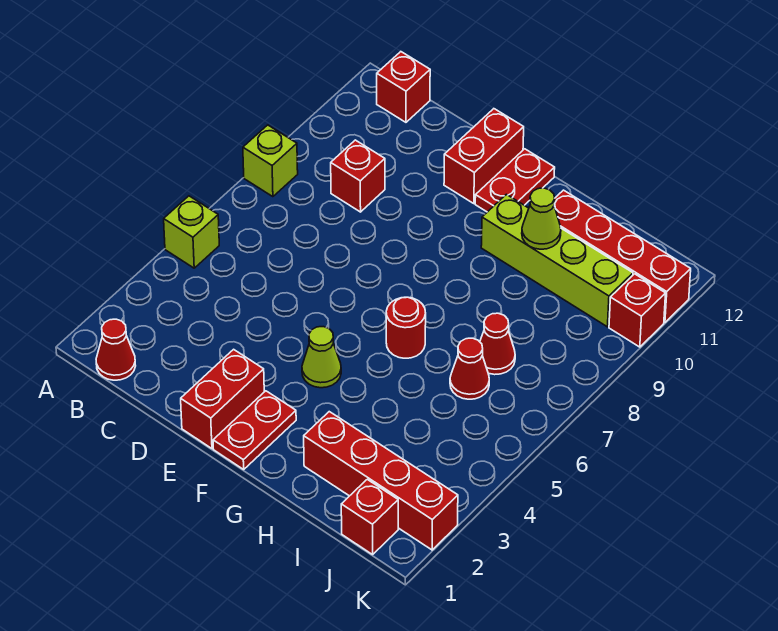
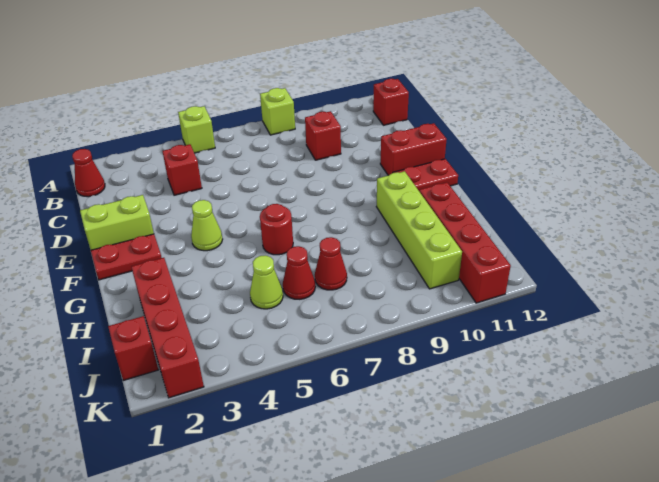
red 1x2 brick [181,349,264,448] -> lime 1x2 brick [80,195,154,250]
lime 1x1 cone [522,188,561,249] -> lime 1x1 cone moved to [250,255,283,309]
red 1x1 brick [609,274,666,347] -> red 1x1 brick moved to [162,144,202,195]

